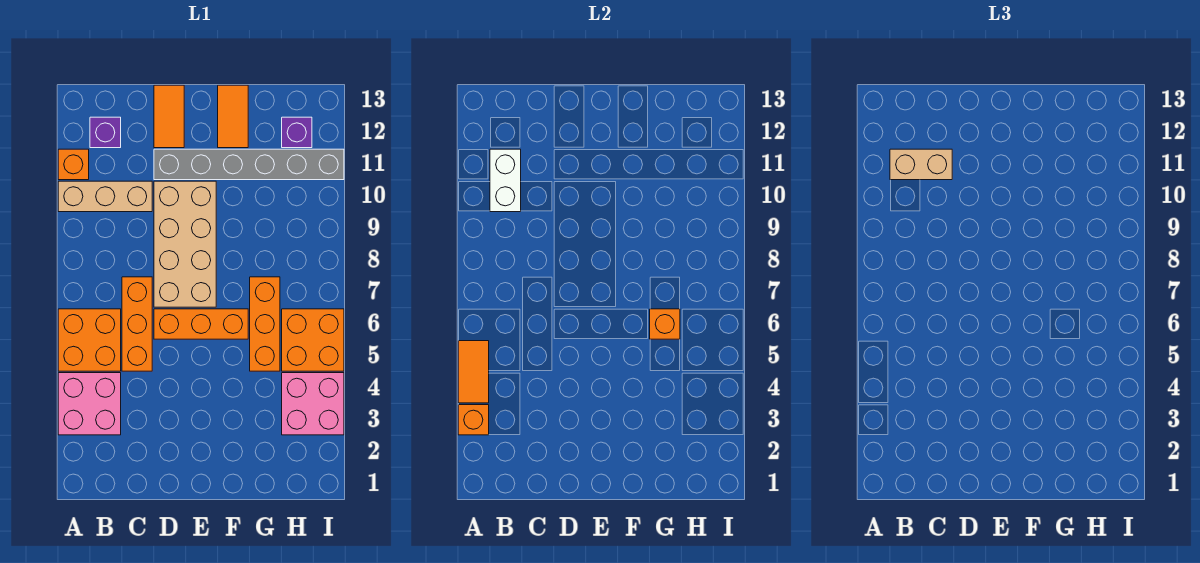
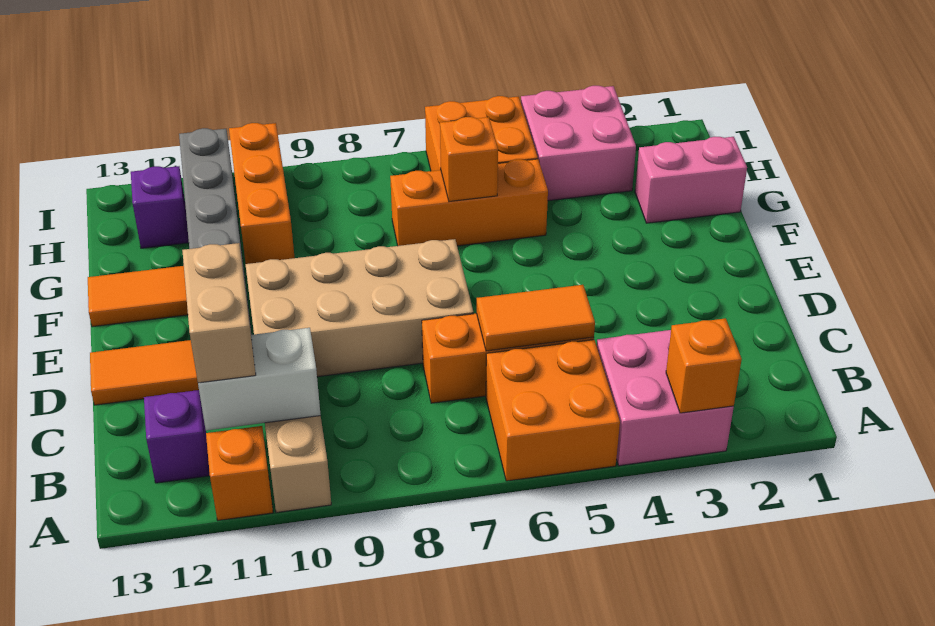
orange 1x2 tile [458,341,489,403] -> orange 1x2 tile moved to [477,285,595,351]
orange 1x3 brick [154,309,248,339] -> orange 1x3 brick moved to [229,123,295,264]
none -> pink 1x2 brick [635,137,747,223]

